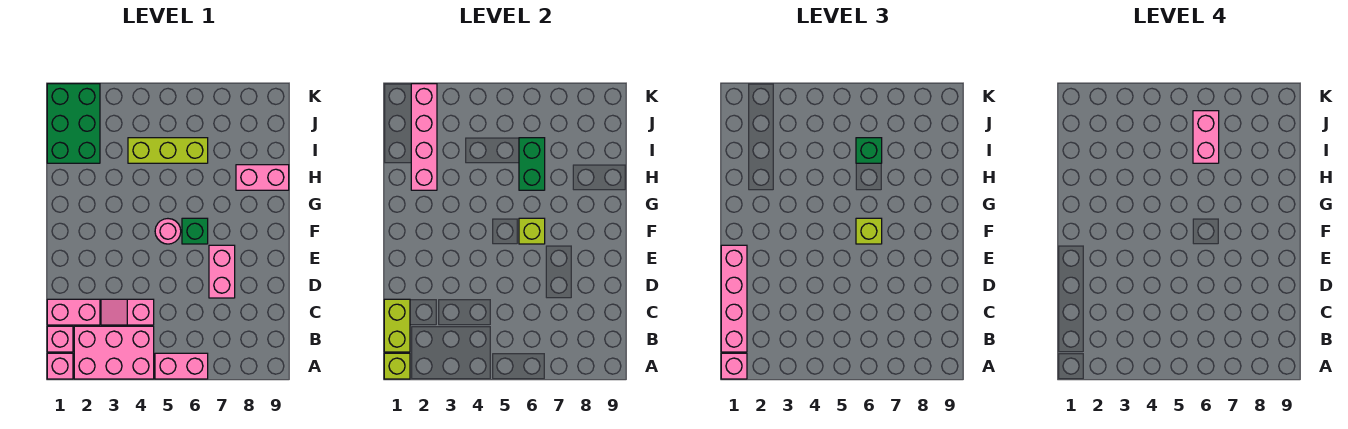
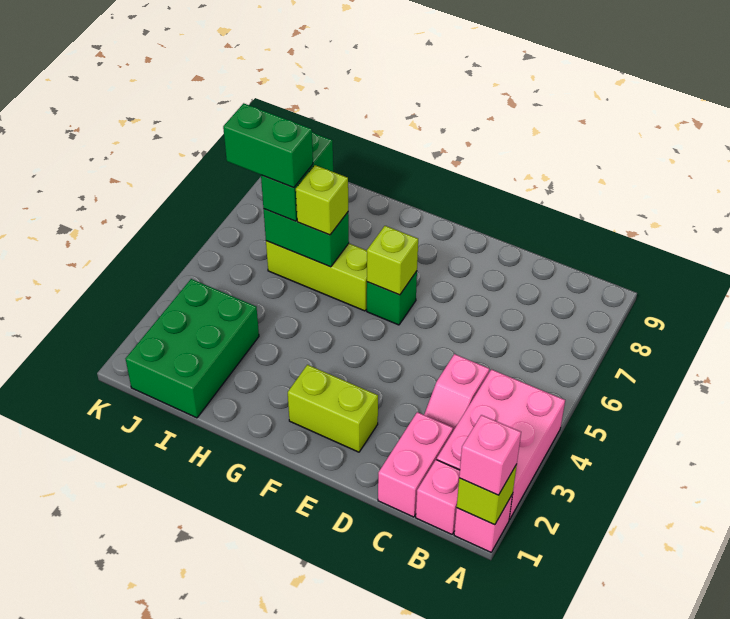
pink 1x2 brick [155,353,208,379] -> none
lime 1x2 brick [384,299,410,352] -> lime 1x2 brick moved to [288,365,378,452]
pink 1x4 brick [721,245,747,352] -> none
pink 1x2 brick [209,245,235,298] -> none
pink 1x1 round brick [155,219,181,244] -> none
lime 1x1 brick [856,218,882,244] -> lime 1x1 brick moved to [296,165,348,235]
pink 1x4 brick [411,84,437,190] -> none
pink 1x2 brick [236,165,289,190] -> none
green 2x3 brick [47,84,100,163] -> green 2x3 brick turned to [126,279,259,418]
lime 1x3 brick [128,138,208,163] -> lime 1x3 brick turned to [266,241,367,311]
green 1x1 brick [856,138,882,163] -> green 1x2 brick [261,132,333,221]
pink 1x2 brick [1193,111,1219,163] -> green 1x2 brick [223,103,313,188]

